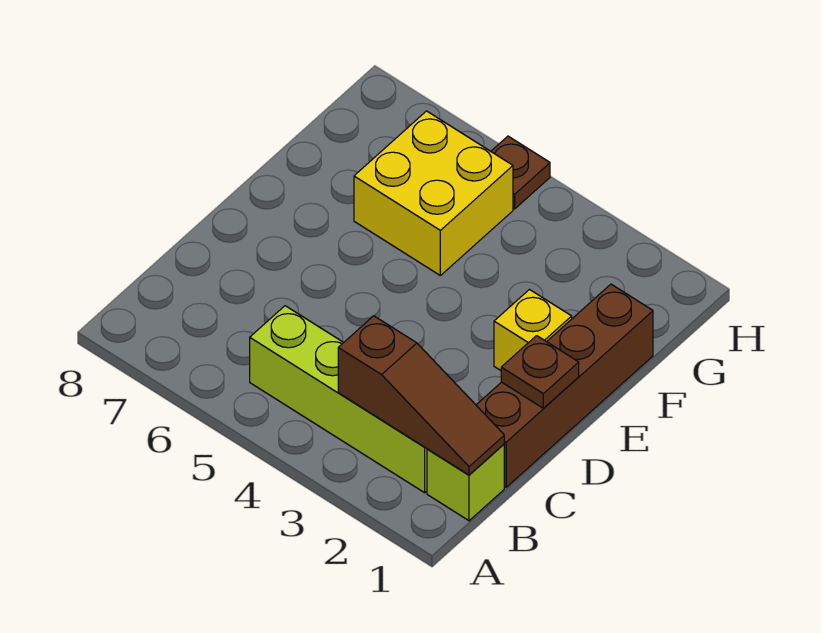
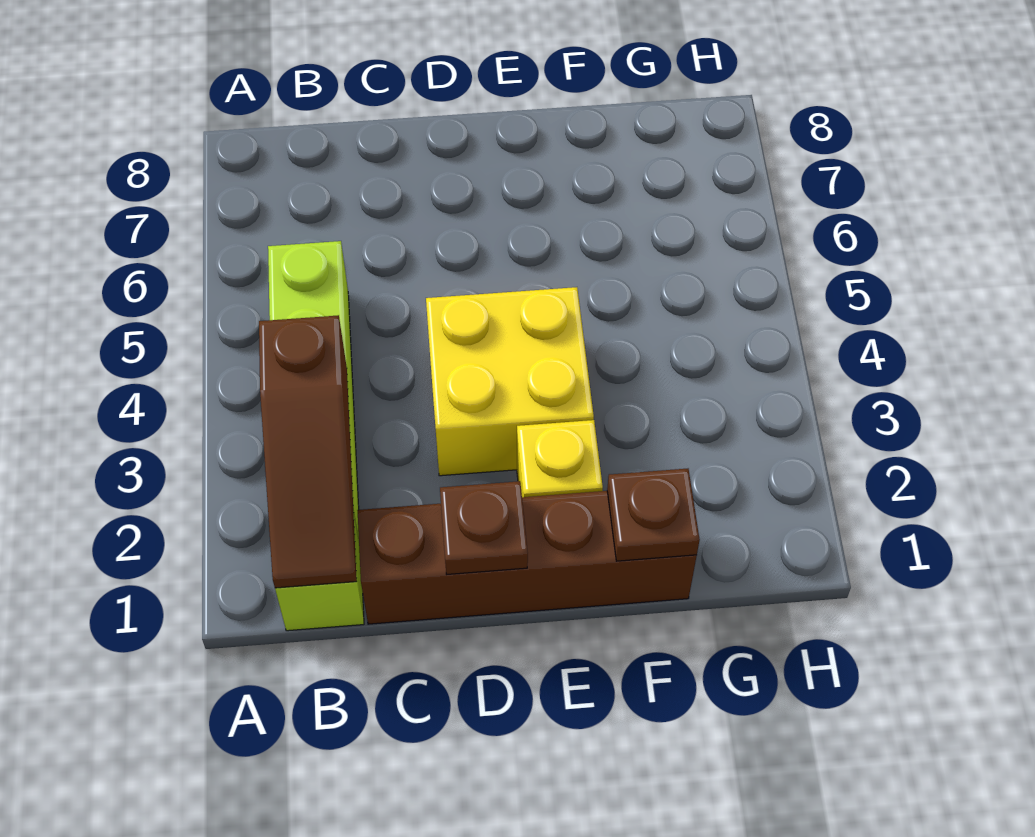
yellow 2x2 brick [354,111,513,275] -> yellow 2x2 brick moved to [426,287,594,476]
brown 1x1 plate [491,136,550,209] -> brown 1x1 plate moved to [607,469,700,561]

